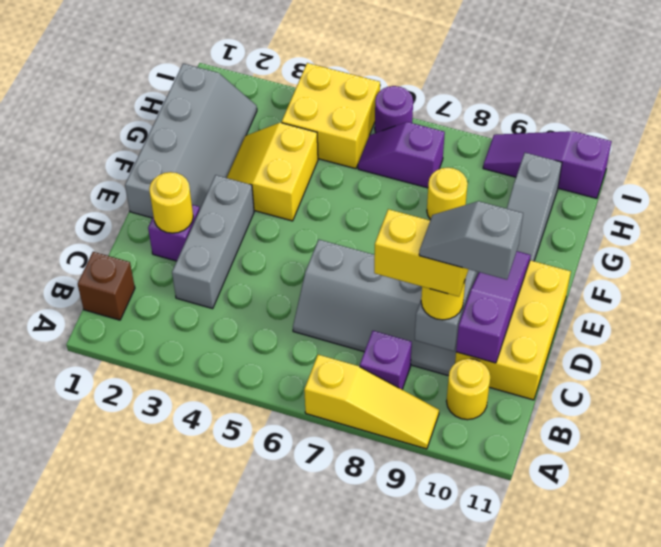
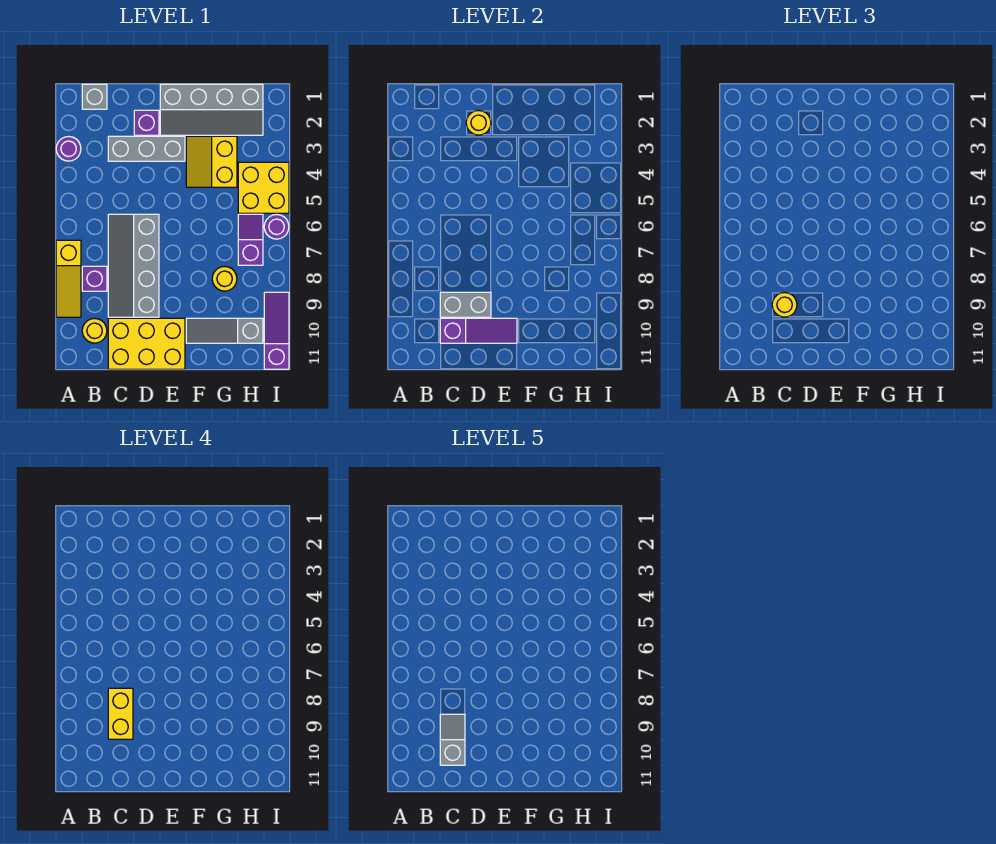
none -> purple 1x1 round brick [56,136,81,161]
brown 1x1 brick [78,252,135,320] -> grey 1x1 brick [82,84,107,109]
yellow 2x2 slope [227,123,318,221] -> yellow 2x2 slope turned to [186,136,237,187]

